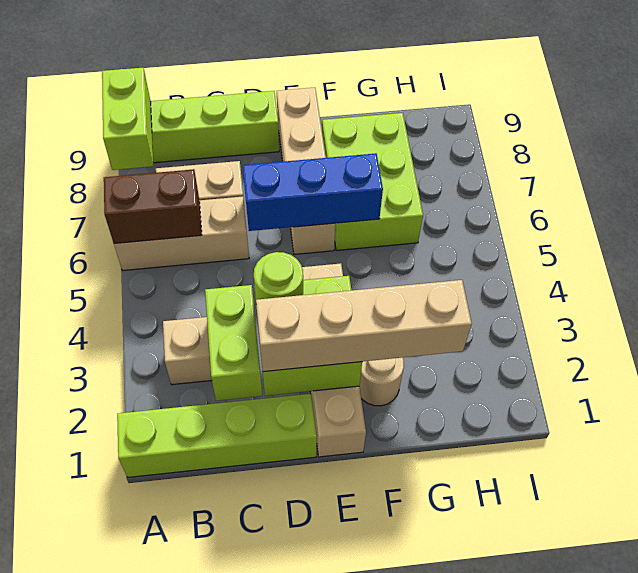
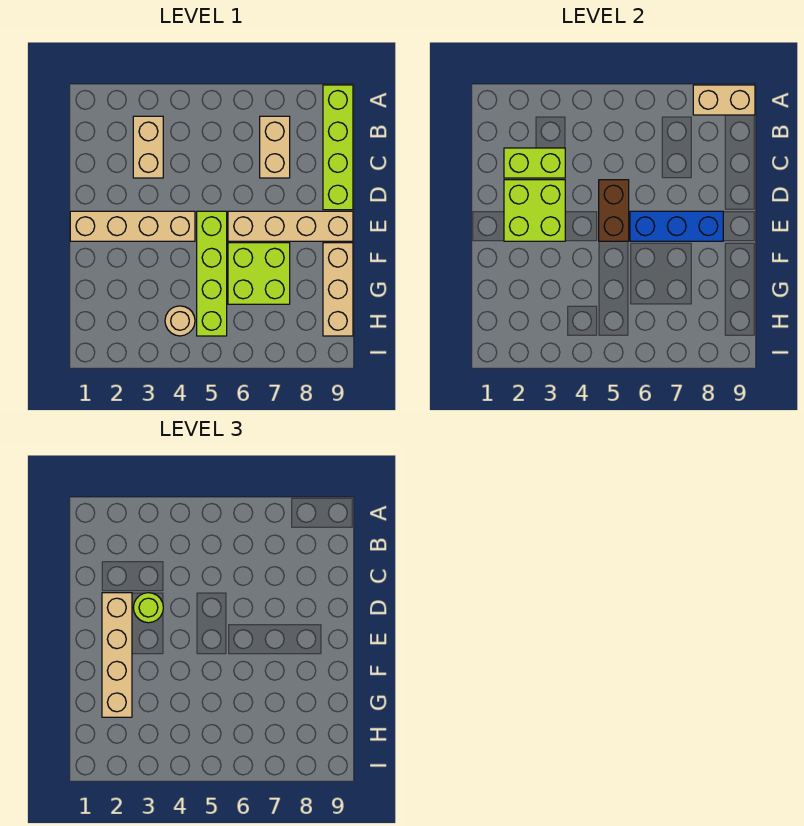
lime 1x4 brick [117,394,317,477] -> lime 1x4 brick moved to [197,211,227,336]
tan 1x3 brick [114,196,249,271] -> tan 1x3 brick moved to [323,243,353,336]
brown 1x2 brick [104,169,202,243] -> brown 1x2 brick moved to [599,180,629,241]
lime 1x2 brick [102,68,153,170] -> tan 1x2 brick [693,85,755,115]
blue 1x3 brick [243,153,383,231] -> blue 1x3 brick turned to [630,211,723,241]
tan 1x1 round brick [359,357,404,406] -> tan 1x1 round brick moved to [165,306,195,336]
lime 2x3 brick [322,113,423,250] -> lime 2x2 brick [228,243,290,304]

